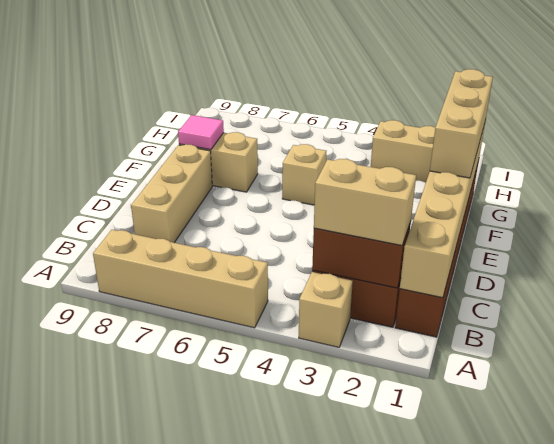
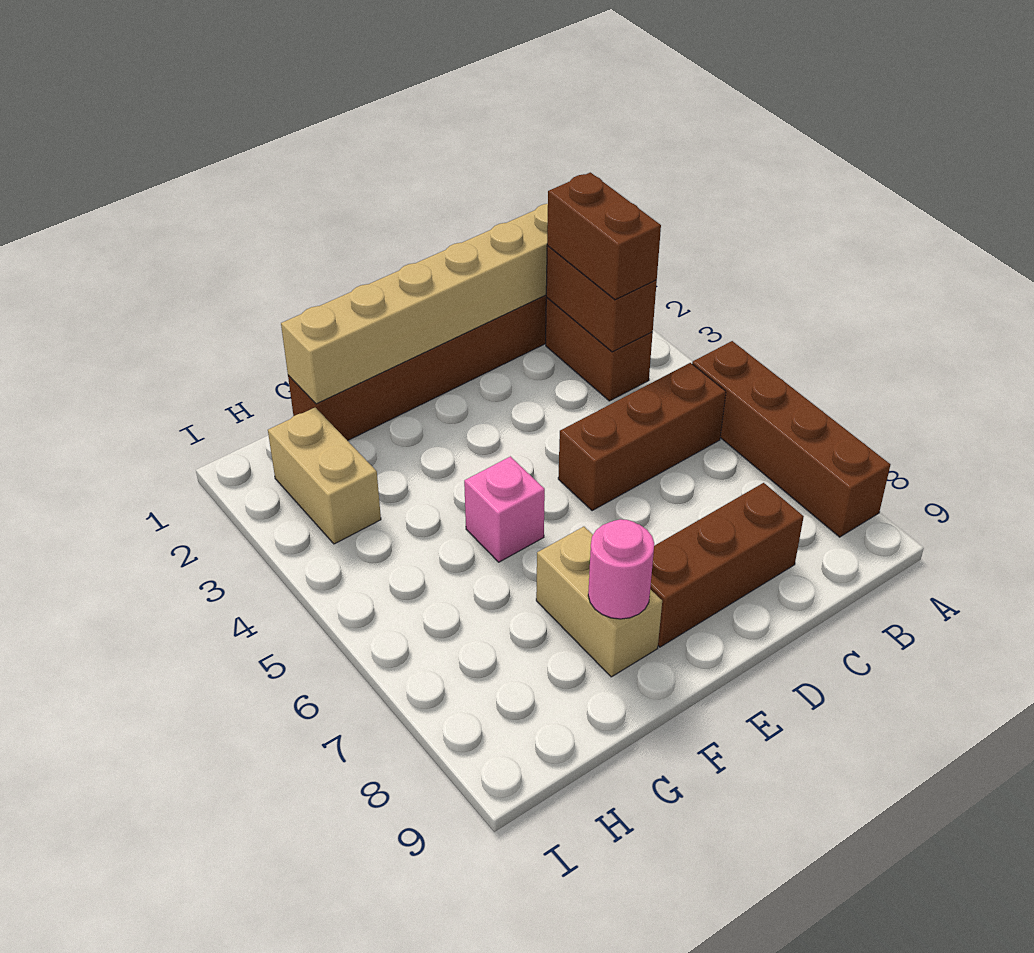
tan 1x1 brick [299,272,353,347] -> none
tan 1x4 brick [93,230,268,328] -> brown 1x4 brick [692,341,890,537]
tan 1x2 brick [314,159,416,245] -> brown 1x2 brick [547,172,661,300]
none -> brown 1x3 brick [558,363,726,511]
tan 1x3 brick [131,144,212,243] -> brown 1x3 brick [650,483,804,647]
tan 1x3 brick [430,69,493,178] -> none
tan 1x1 brick [282,144,326,205] -> pink 1x1 brick [464,456,545,562]
pink 1x1 tile [178,115,224,150] -> pink 1x1 round brick [588,519,654,619]

